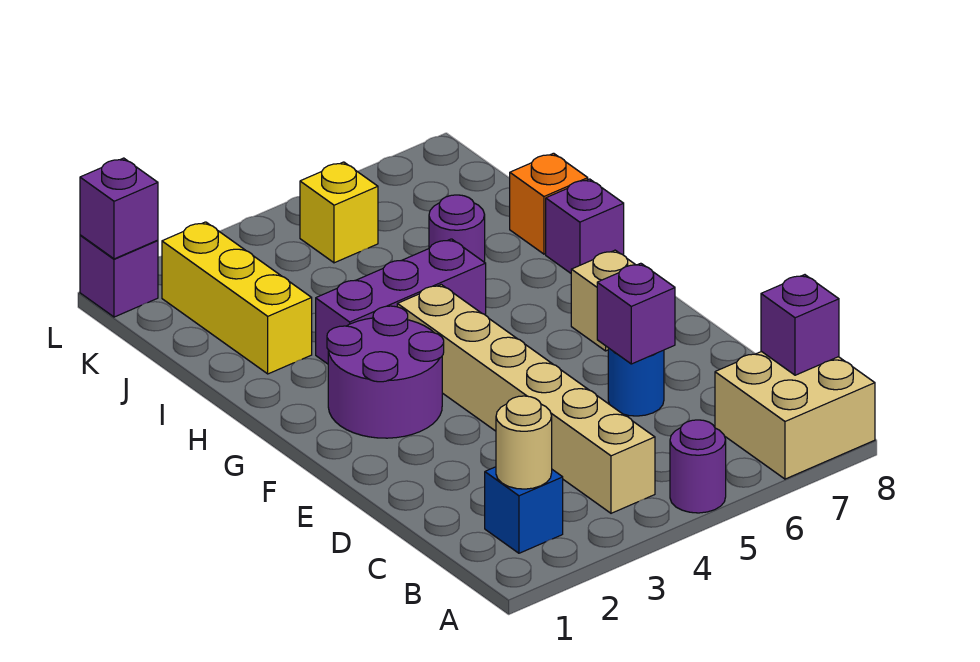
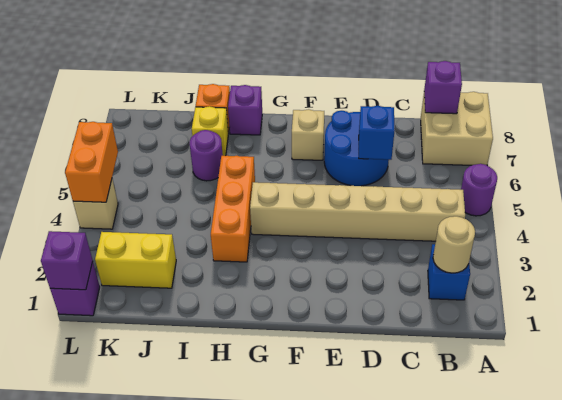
blue 1x1 round brick [608,348,664,416] -> blue 2x2 round brick [324,111,389,186]
purple 1x1 brick [597,263,675,364] -> blue 1x1 brick [359,106,395,160]
purple 2x2 round brick [327,306,444,438] -> none
purple 1x3 brick [316,239,486,364] -> orange 1x3 brick [211,155,255,262]
yellow 1x3 brick [162,222,312,374] -> yellow 1x2 brick [95,232,176,288]
yellow 1x1 brick [300,162,378,263] -> yellow 1x1 brick moved to [192,106,228,156]
none -> tan 1x1 brick [73,179,118,229]
none -> orange 1x2 brick [65,122,118,202]

